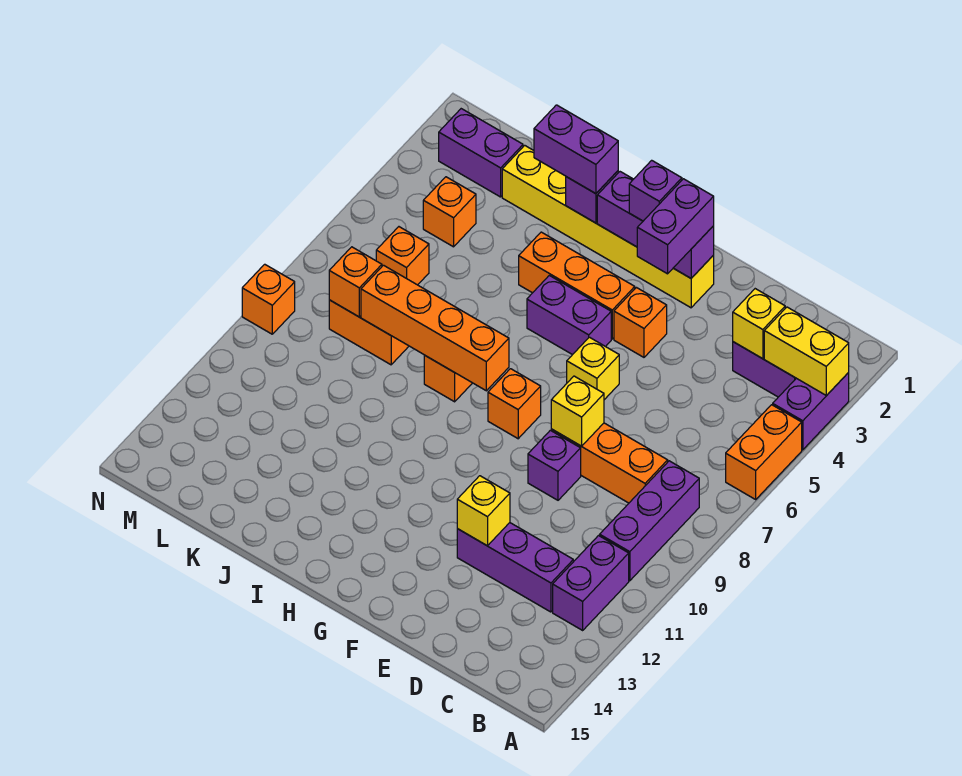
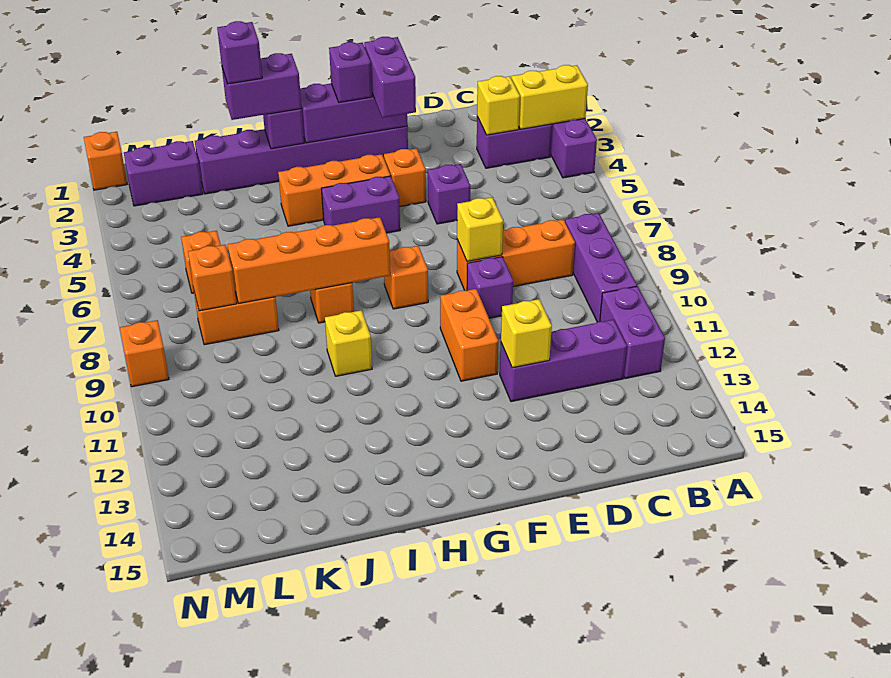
orange 1x2 brick [726,405,802,499] -> orange 1x2 brick moved to [440,289,498,381]
none -> purple 1x1 brick [428,164,470,224]
yellow 1x6 brick [502,145,714,308] -> purple 1x6 brick [195,126,408,194]
yellow 1x1 brick [567,337,619,400] -> yellow 1x1 brick moved to [325,310,372,376]
none -> purple 1x1 brick [217,21,262,84]
orange 1x1 brick [423,177,476,247] -> orange 1x1 brick moved to [84,132,127,190]

